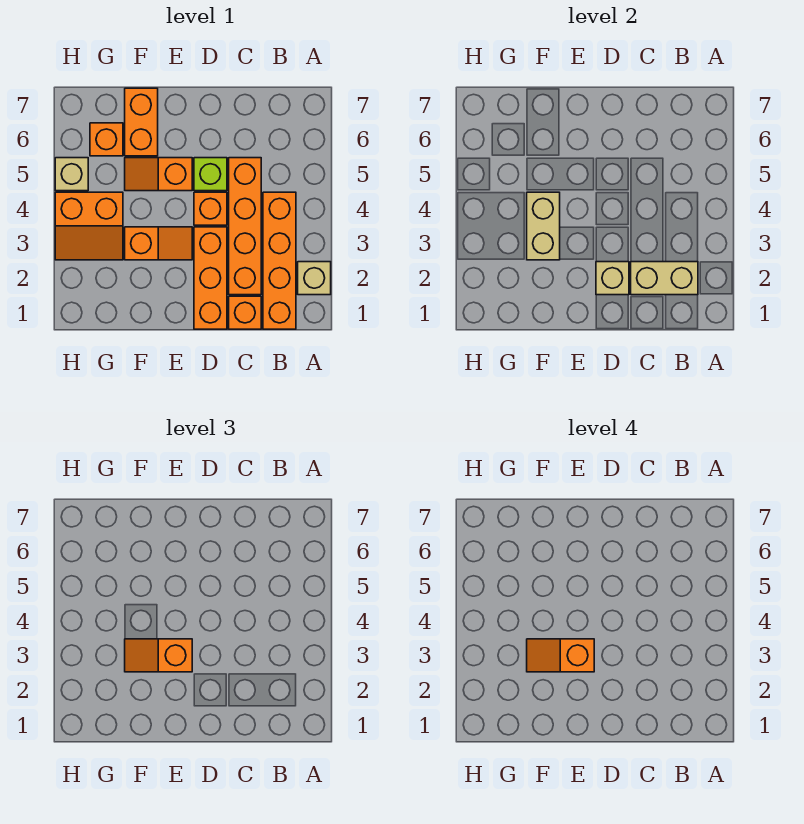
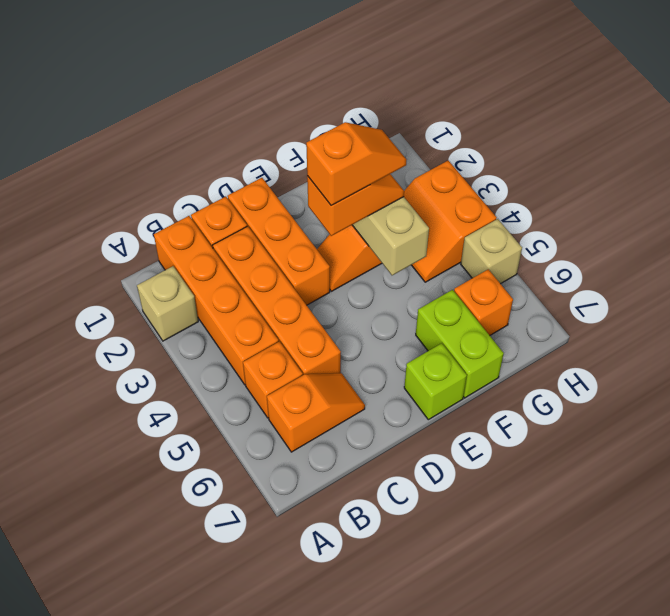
tan 1x2 brick [631,262,698,295] -> none
tan 1x1 brick [596,262,629,295] -> none
orange 1x1 brick [194,192,227,225] -> orange 1x1 brick moved to [243,342,303,418]
lime 1x1 brick [194,158,227,191] -> lime 1x1 brick moved to [404,343,467,420]
orange 1x2 slope [125,158,192,191] -> orange 1x2 slope moved to [267,373,365,452]
orange 1x2 brick [125,88,158,156] -> lime 1x2 brick [416,290,504,398]
orange 2x2 slope [55,192,123,260] -> orange 2x2 slope turned to [404,161,497,282]

